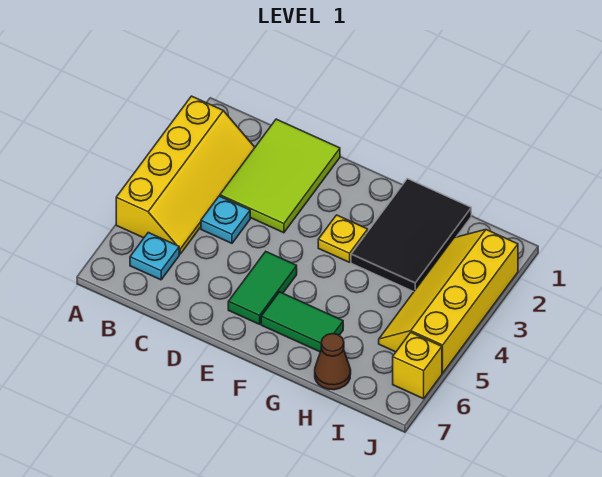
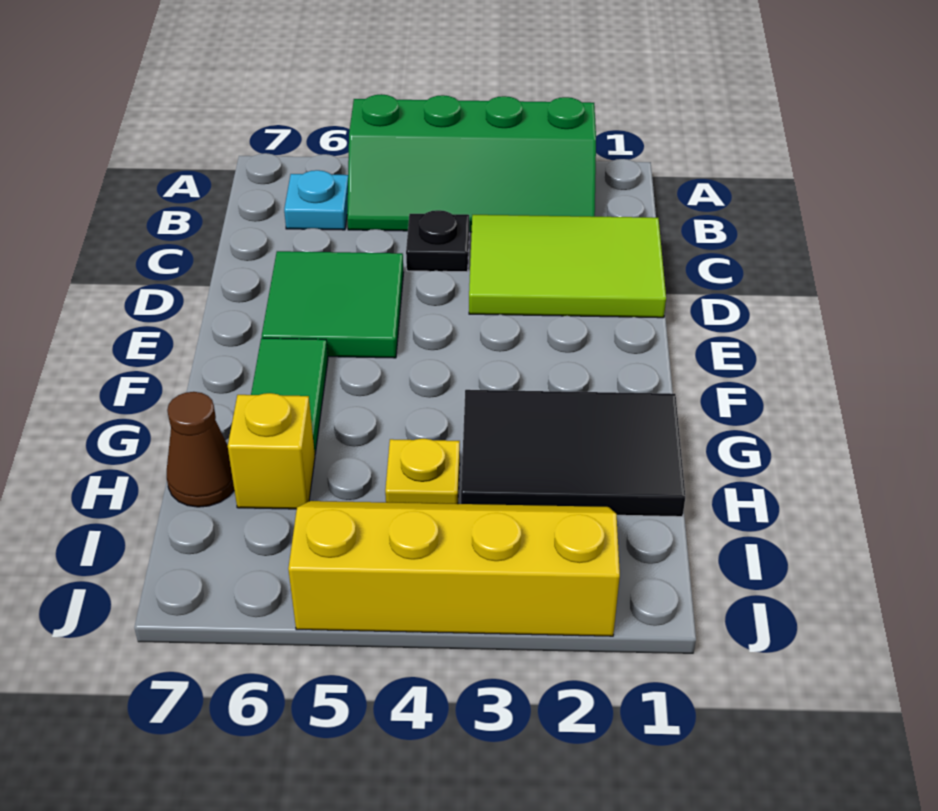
yellow 2x4 slope [116,96,255,254] -> green 2x4 slope [347,94,596,232]
cyan 1x1 plate [201,196,250,243] -> black 1x1 plate [406,210,469,272]
green 1x2 tile [228,252,297,324] -> green 2x2 tile [262,251,404,358]
yellow 1x1 plate [318,215,368,262] -> yellow 1x1 plate moved to [385,439,460,504]
yellow 1x1 brick [393,333,442,399] -> yellow 1x1 brick moved to [228,393,315,509]

